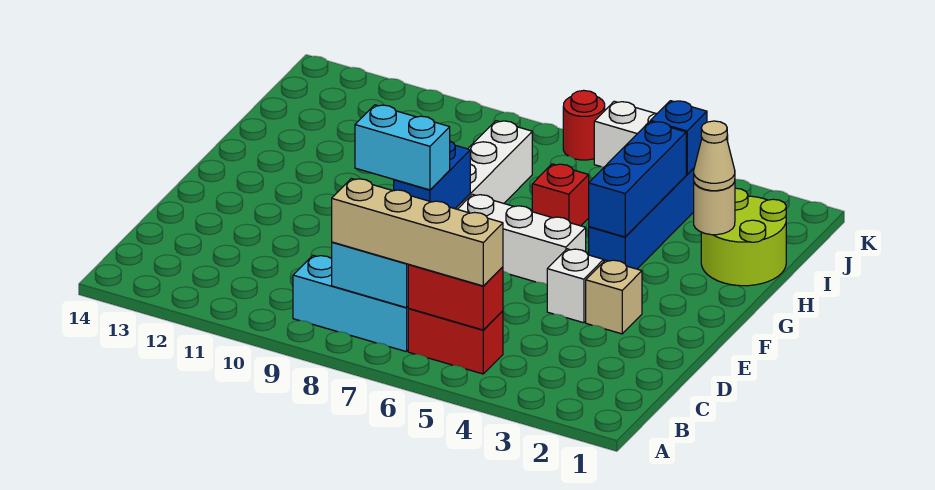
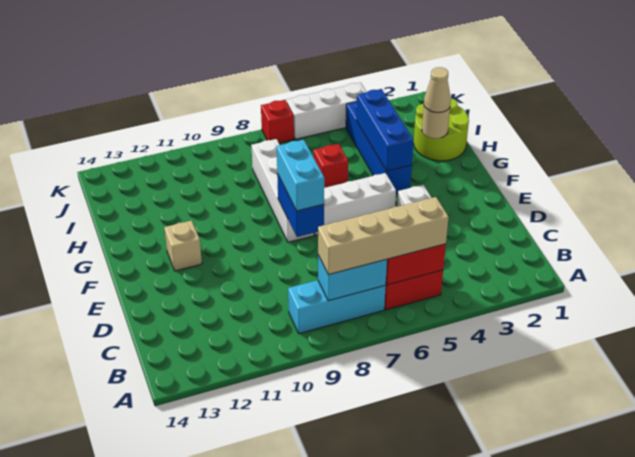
tan 1x1 brick [586,260,642,334] -> tan 1x1 brick moved to [164,220,202,271]
cyan 1x2 brick [355,105,450,190] -> cyan 1x2 brick turned to [277,140,324,211]
blue 1x1 brick [651,101,707,174] -> none
red 1x1 round brick [563,90,605,160] -> red 1x1 brick [261,100,294,143]

